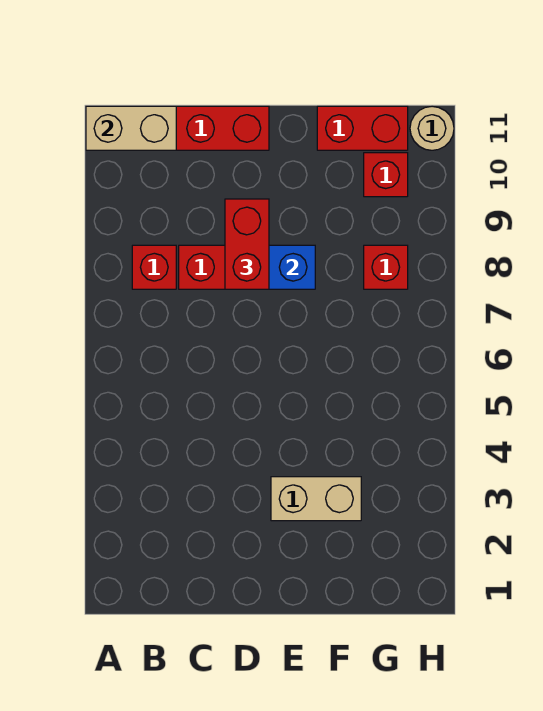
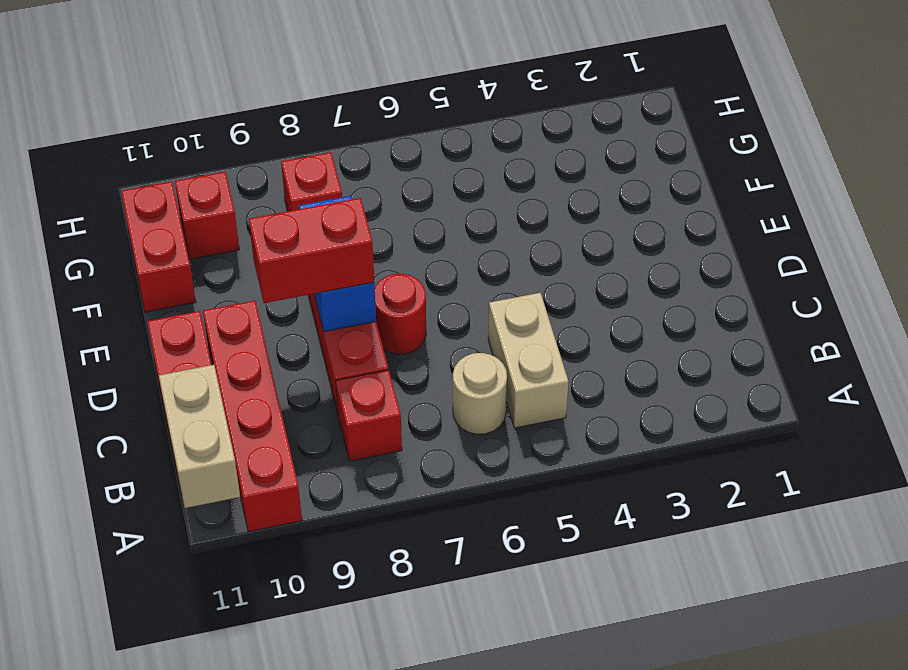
none -> red 1x4 brick [203,301,302,532]
none -> red 1x1 round brick [375,274,426,354]
tan 1x2 brick [271,477,361,521] -> tan 1x2 brick moved to [488,293,569,428]
tan 1x1 round brick [410,106,454,150] -> tan 1x1 round brick moved to [453,353,507,434]

